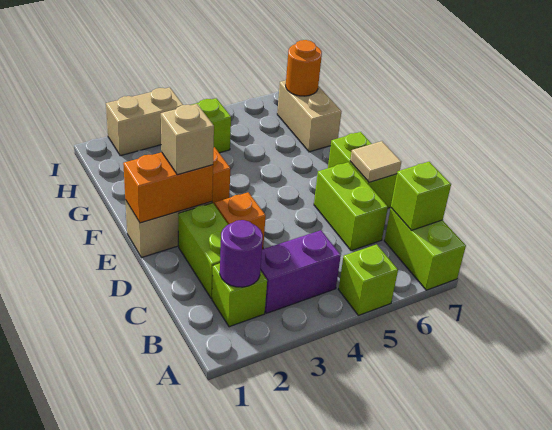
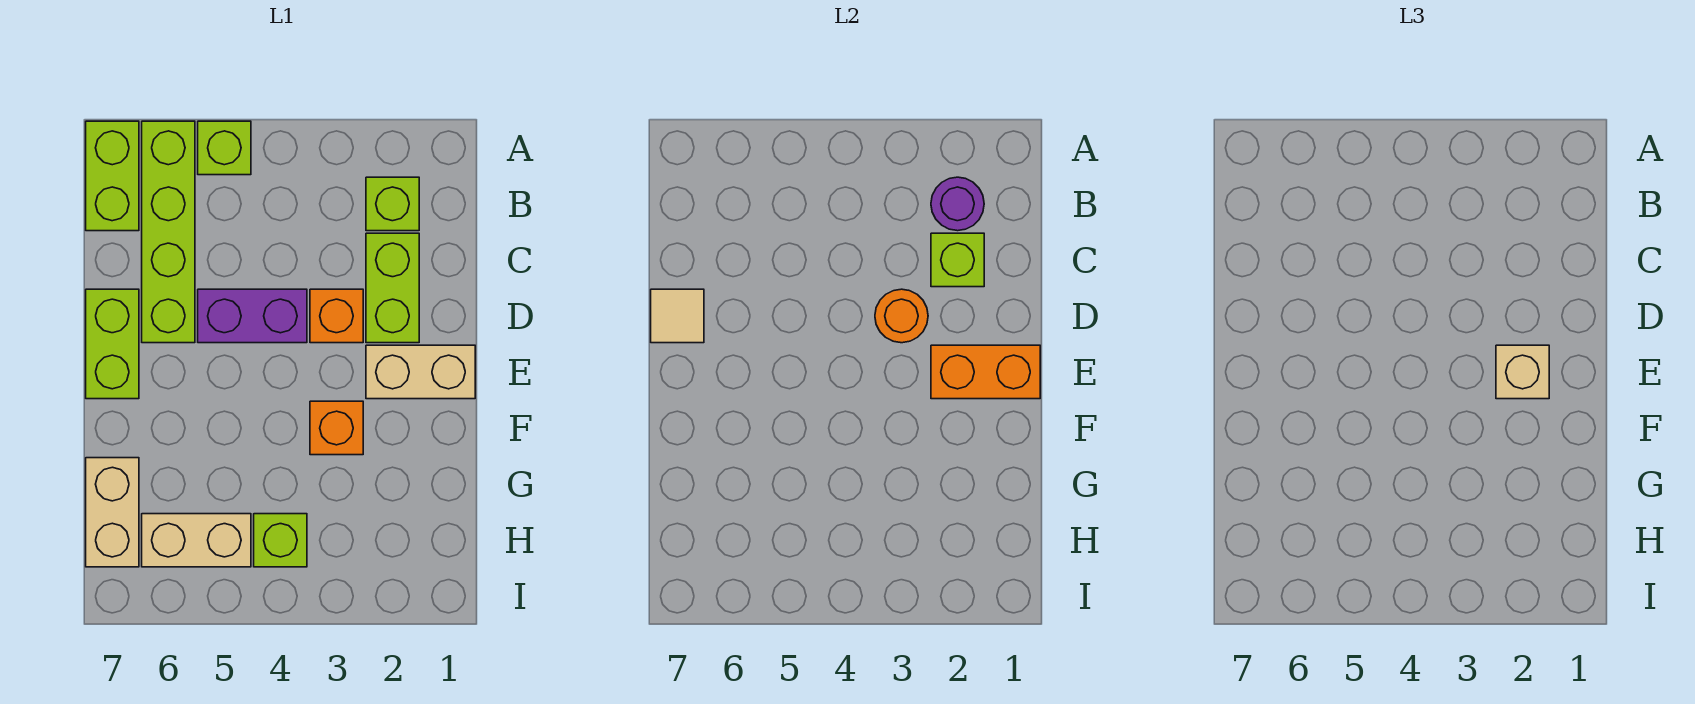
purple 1x2 brick [260,230,341,313] -> purple 1x2 brick moved to [198,289,307,343]
lime 1x1 brick [391,162,451,230] -> lime 1x1 brick moved to [931,233,984,287]
lime 1x2 brick [314,162,388,251] -> lime 1x4 brick [142,121,195,343]
orange 1x1 round brick [286,40,322,96] -> orange 1x1 round brick moved to [875,289,928,343]
tan 1x2 brick [106,87,183,156] -> tan 1x2 brick moved to [142,514,251,567]

